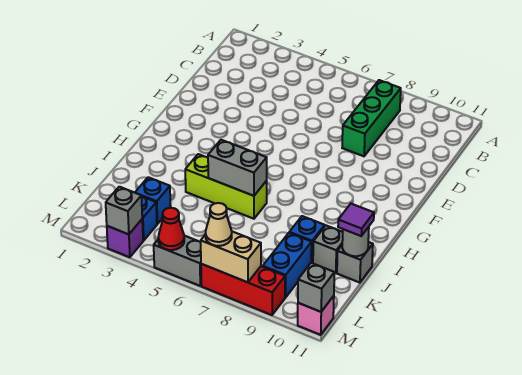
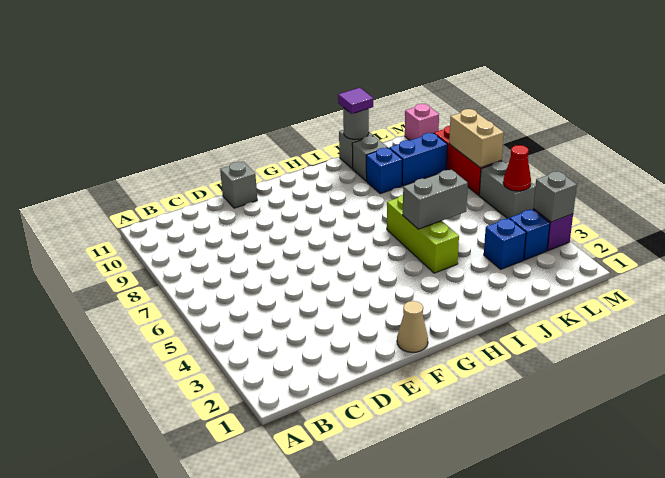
green 1x3 brick [342,80,401,156] -> none
grey 1x2 brick [208,140,267,196] -> grey 1x2 brick turned to [403,170,468,229]
tan 1x1 cone [205,203,232,246] -> tan 1x1 cone moved to [397,301,428,352]
grey 1x1 brick [298,263,334,312] -> grey 1x1 brick moved to [220,162,257,208]

